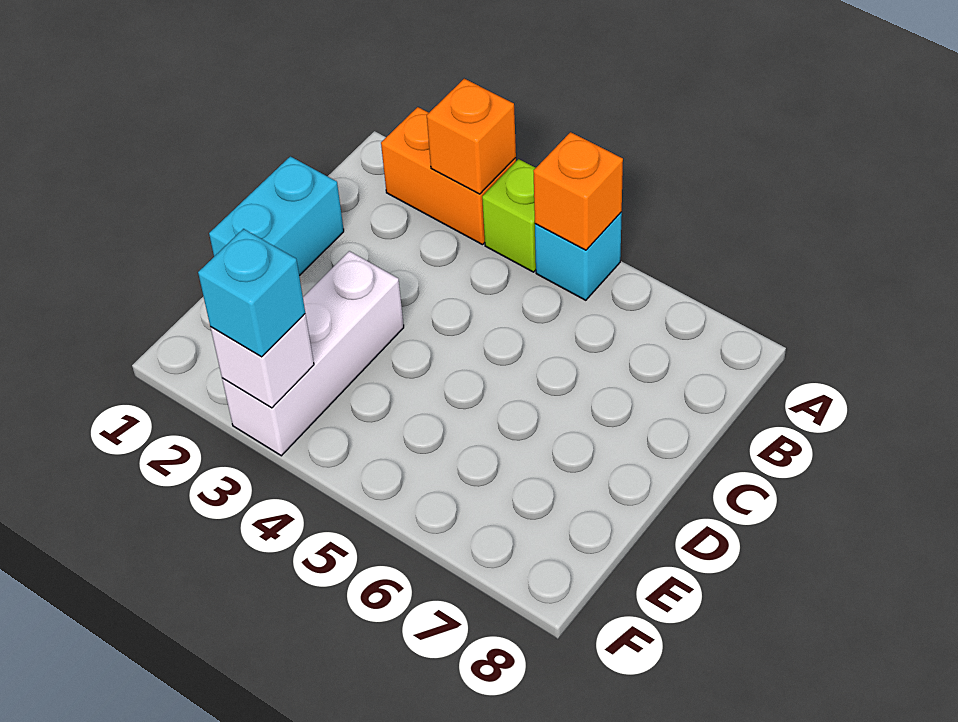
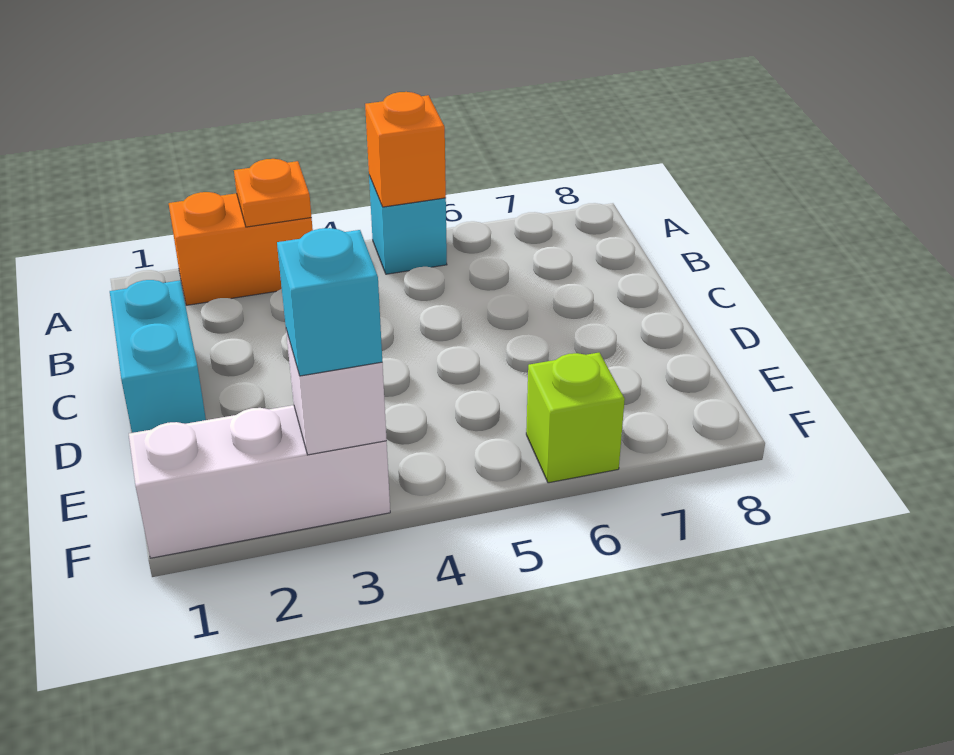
orange 1x1 brick [427,79,516,194] -> orange 1x1 plate [234,159,312,227]
lime 1x1 brick [482,159,536,272] -> lime 1x1 brick moved to [526,353,625,483]
white 1x3 brick [222,251,404,456] -> white 1x3 brick turned to [129,405,390,558]

